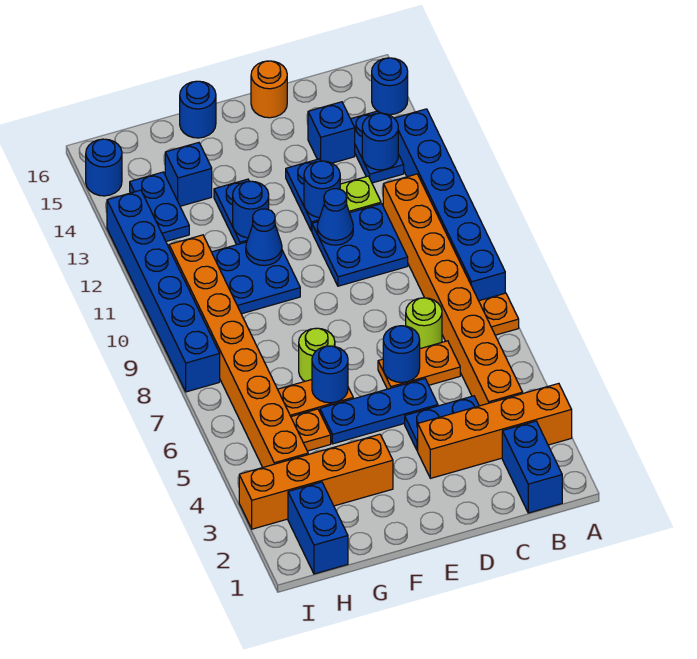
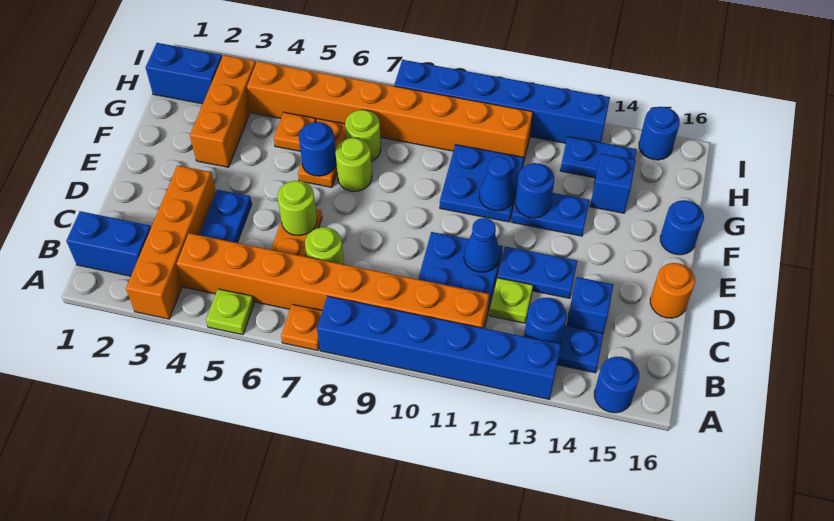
none -> lime 1x1 plate [206,289,254,335]
blue 1x3 plate [320,379,438,444] -> none
blue 1x1 round brick [383,326,420,382] -> lime 1x1 round brick [277,181,317,236]
blue 1x1 round brick [304,161,340,217] -> none
orange 1x4 brick [239,434,393,529] -> orange 1x3 brick [190,55,256,167]
none -> lime 1x1 round brick [345,110,381,161]

